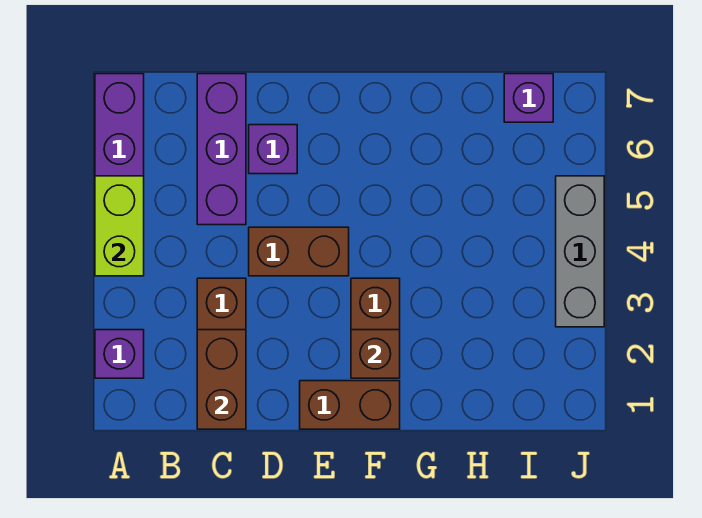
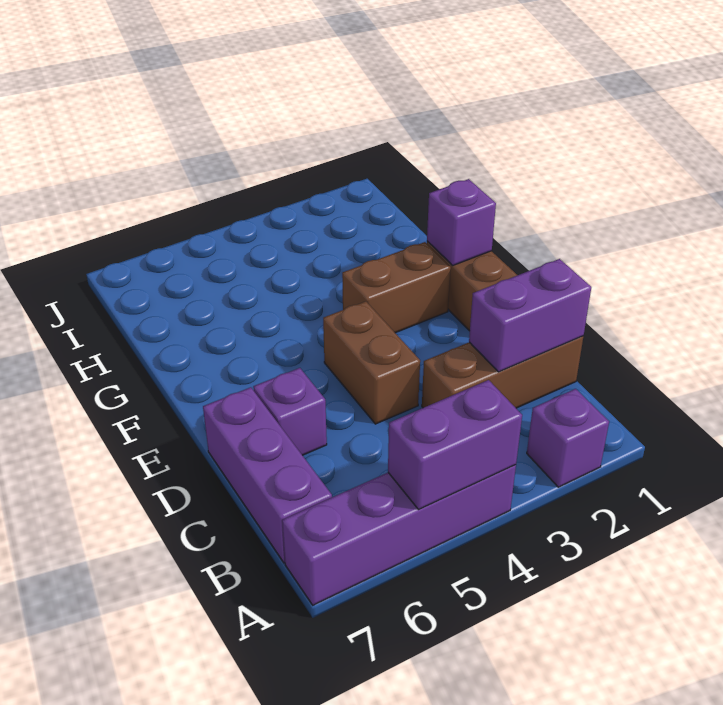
lime 1x2 brick [95,176,144,276] -> purple 1x2 brick [388,380,522,510]
brown 1x2 brick [197,330,246,429] -> purple 1x2 brick [469,259,591,372]
purple 1x3 brick [197,74,246,225] -> purple 1x3 brick turned to [203,387,332,563]
brown 1x1 brick [351,330,400,378] -> none
purple 1x1 brick [504,74,553,122] -> purple 1x1 brick moved to [427,179,496,266]
grey 1x3 brick [556,176,604,327] -> none

